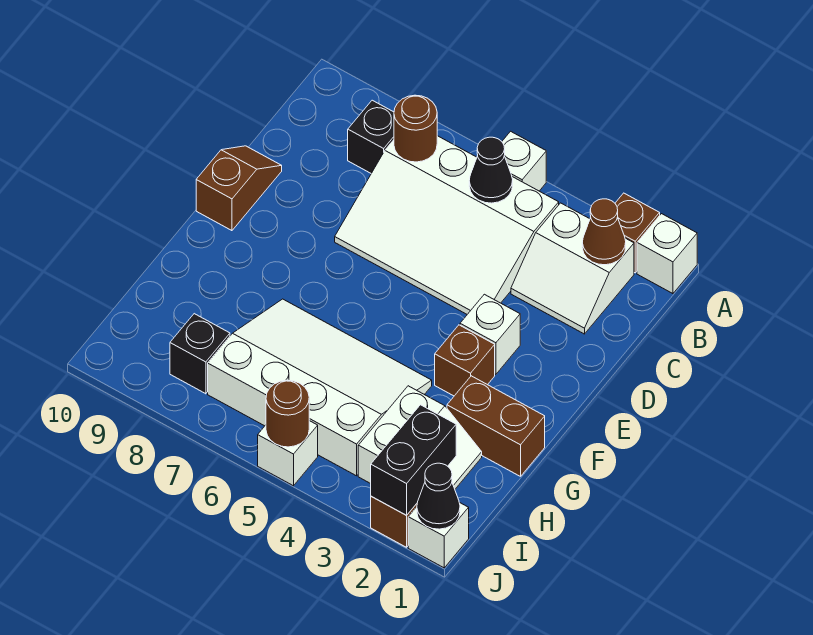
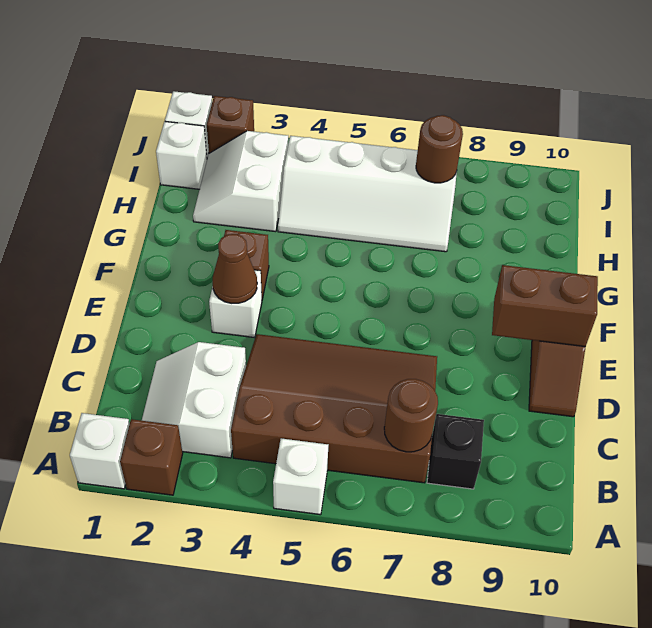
white 2x2 slope [511,203,634,334] -> white 2x2 slope turned to [142,342,246,458]
brown 1x1 cone [582,199,626,265] -> brown 1x1 cone moved to [213,234,257,304]
white 3x4 slope [335,136,559,314] -> brown 3x4 slope [231,334,437,483]
black 1x1 cone [469,137,513,203] -> none
brown 1x2 brick [447,376,545,476] -> brown 1x2 brick moved to [492,265,598,347]
white 3x4 slope [208,299,432,476] -> white 2x4 slope [278,136,457,252]
black 1x2 brick [371,405,456,515] -> none
black 1x1 brick [170,314,230,394] -> none
black 1x1 cone [417,463,460,529] -> none
white 1x1 brick [258,421,318,486] -> white 1x1 brick moved to [156,122,207,189]
brown 1x1 round brick [266,380,309,447] -> brown 1x1 round brick moved to [416,115,463,183]

